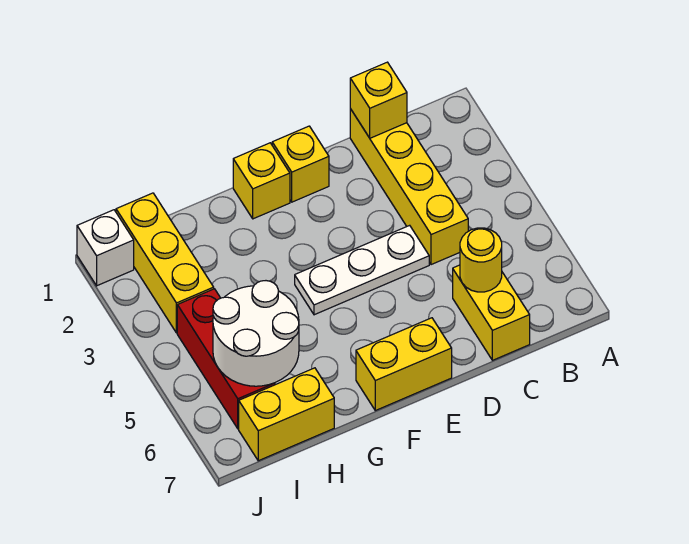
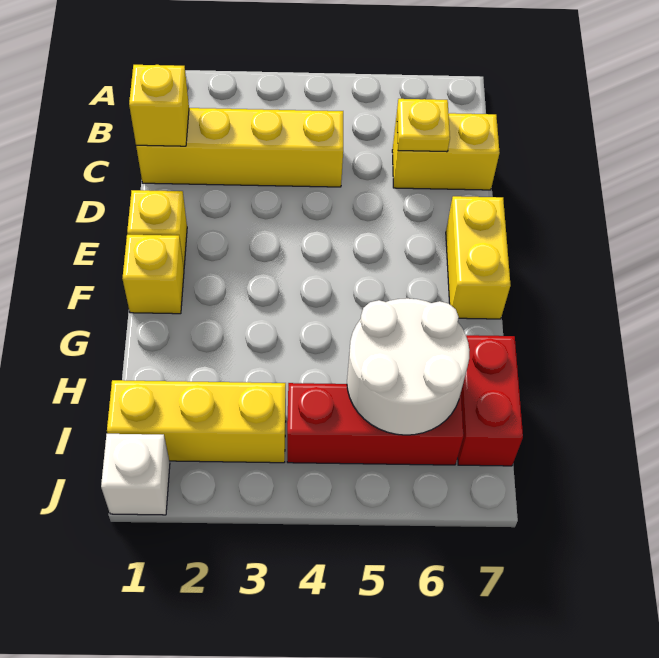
yellow 1x1 round brick [460,228,502,292] -> yellow 1x1 plate [397,99,450,152]
white 1x3 plate [295,225,429,315] -> none
yellow 1x2 brick [239,368,334,461] -> red 1x2 brick [458,335,523,466]

